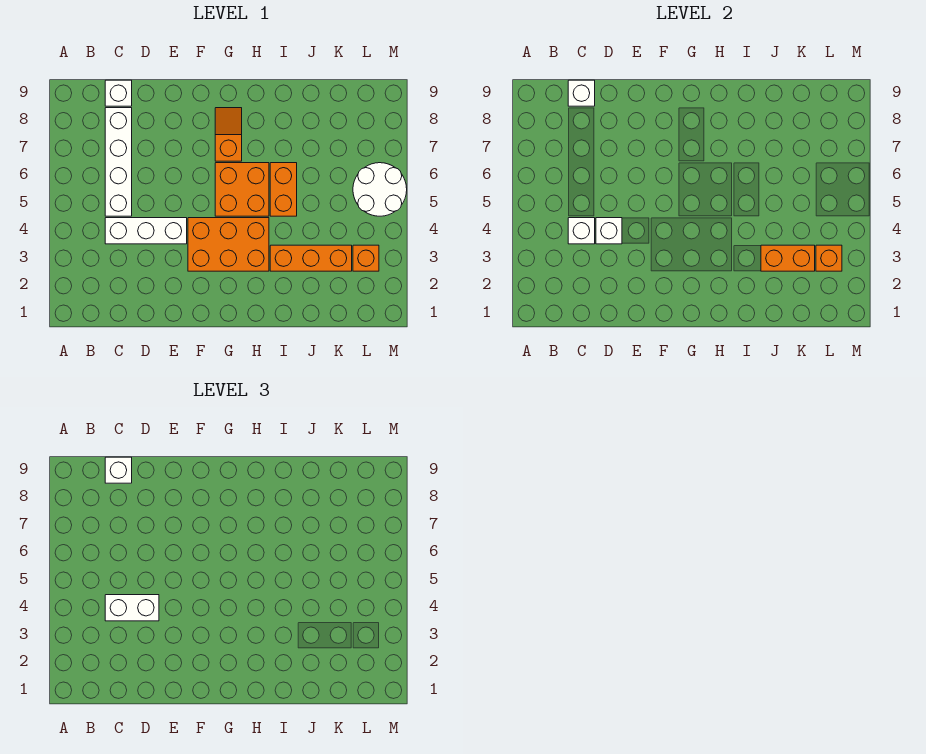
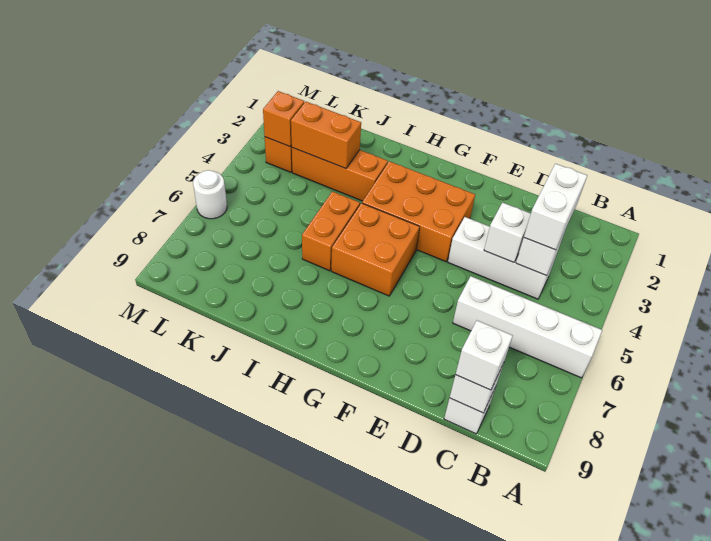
white 1x2 brick [105,595,159,621] -> white 1x2 brick turned to [524,164,587,250]
white 1x4 brick [105,108,132,216] -> white 1x4 brick turned to [453,276,602,378]
orange 1x2 slope [215,108,242,161] -> none
white 2x2 round brick [353,163,407,216] -> white 1x1 round brick [193,170,227,219]

